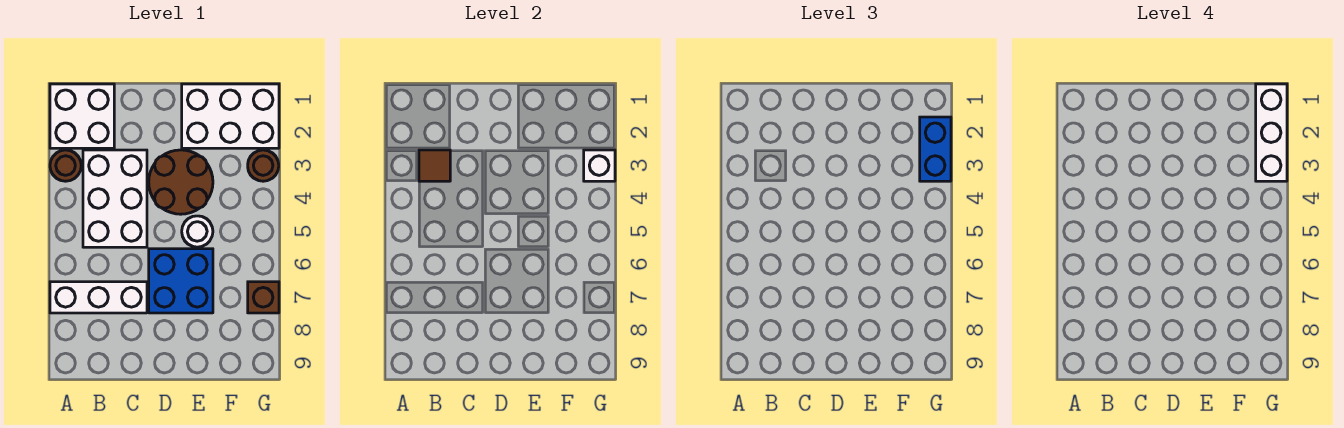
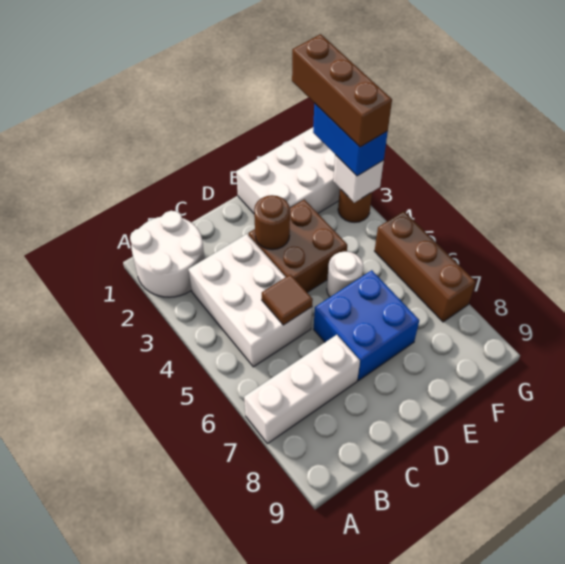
white 2x2 brick [50,84,114,148] -> white 2x2 round brick [130,211,205,297]
brown 1x1 round brick [50,150,81,181] -> brown 1x1 round brick moved to [254,195,290,250]
brown 1x1 tile [419,150,450,181] -> brown 1x1 tile moved to [262,275,313,325]
brown 2x2 round brick [149,150,213,214] -> brown 2x2 brick [249,199,347,292]
white 1x3 brick [1256,84,1287,181] -> brown 1x3 brick [292,34,392,147]
brown 1x1 brick [248,282,279,313] -> brown 1x3 brick [375,211,476,322]

